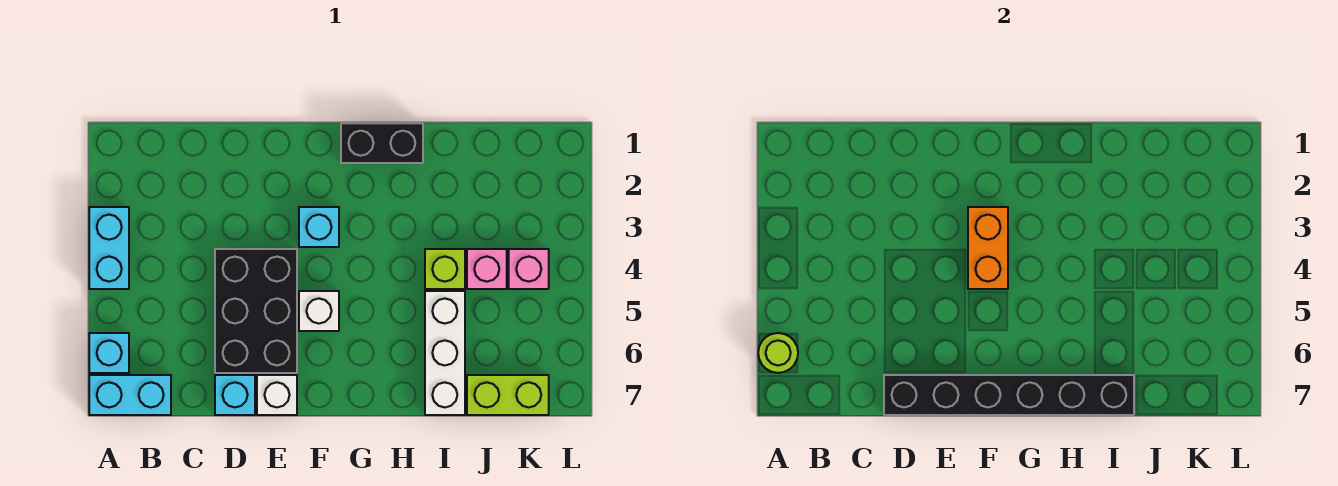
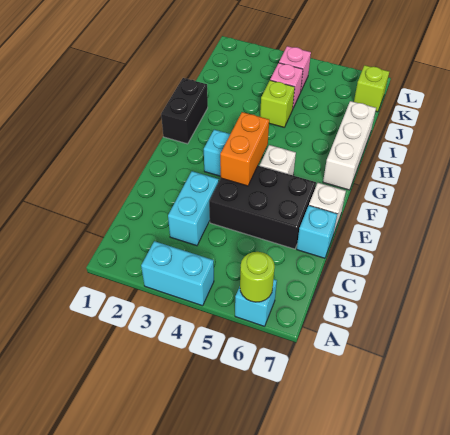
cyan 1x2 brick [89,375,171,415] -> cyan 1x2 brick moved to [168,171,219,246]
black 1x6 brick [884,375,1134,415] -> none
orange 1x2 brick [968,207,1008,289] -> orange 1x2 brick turned to [220,112,269,186]
white 1x3 brick [425,291,465,415] -> white 1x3 brick turned to [323,101,376,190]
lime 1x2 brick [467,375,549,415] -> lime 1x1 brick [354,65,389,112]

